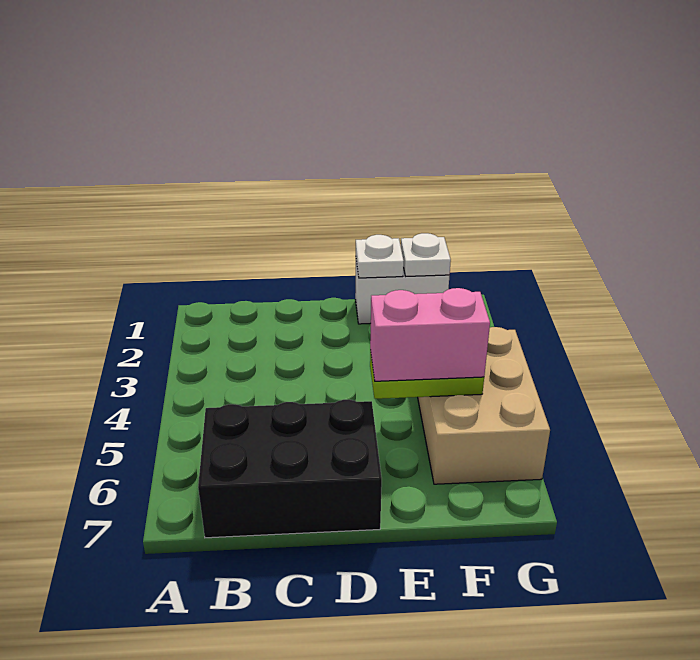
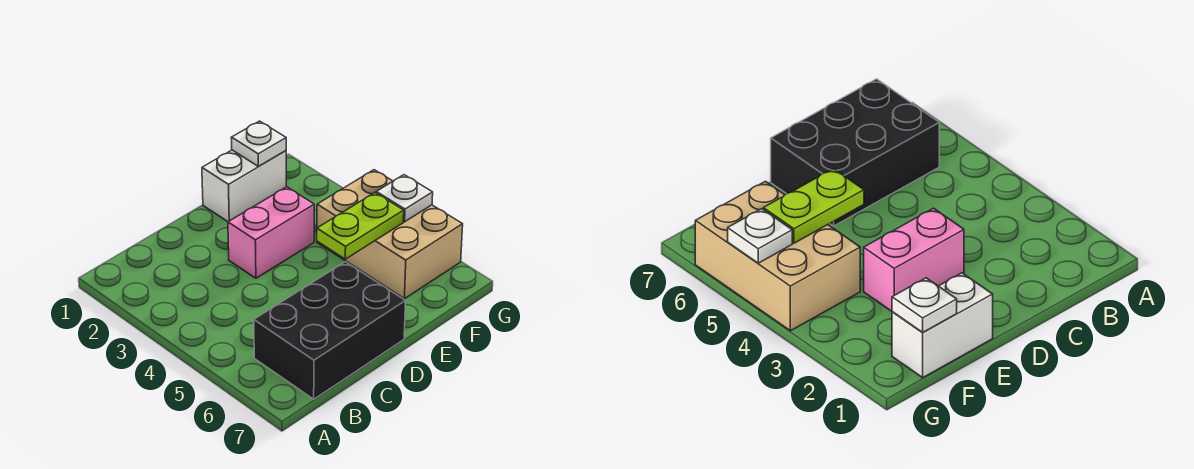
white 1x1 plate [356,235,404,278] -> white 1x1 plate moved to [376,175,433,222]
pink 1x2 brick [370,288,490,381] -> pink 1x2 brick moved to [228,187,314,278]

